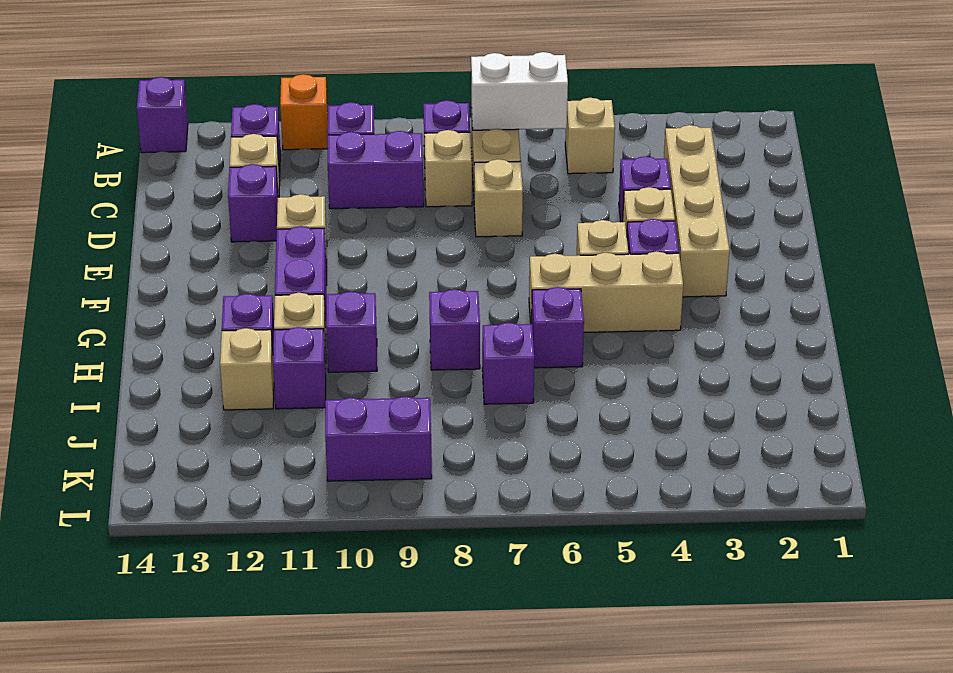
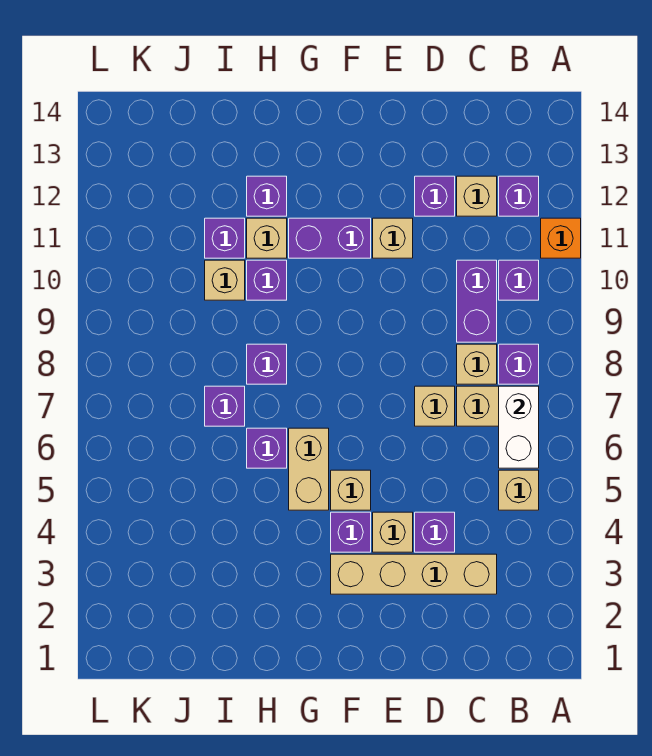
purple 1x1 brick [137,77,188,153] -> none
tan 1x3 brick [529,251,683,332] -> tan 1x2 brick [289,428,329,510]
tan 1x1 brick [220,328,274,410] -> tan 1x1 brick moved to [205,260,245,300]
purple 1x2 brick [325,397,432,481] -> none

